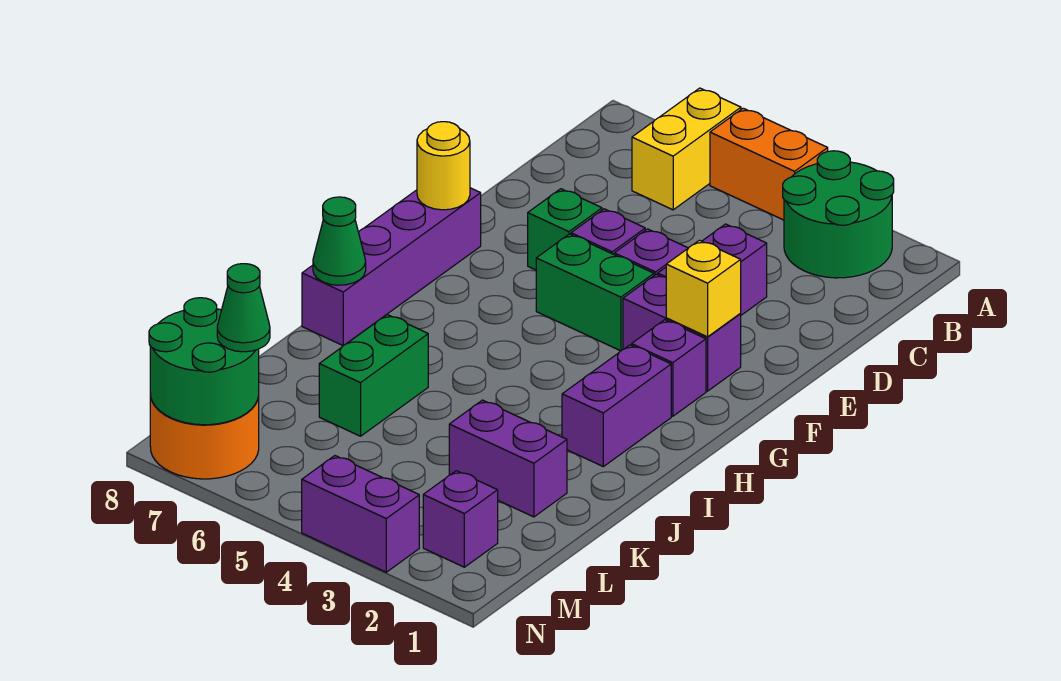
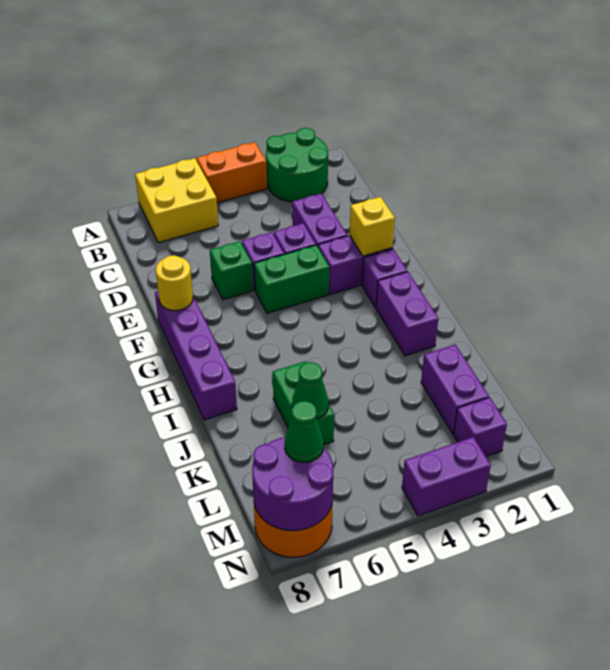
yellow 1x2 brick [632,88,741,210] -> yellow 2x2 brick [135,158,218,243]
green 1x1 cone [313,197,366,285] -> green 1x1 cone moved to [292,362,329,419]
purple 1x2 brick [449,400,567,517] -> purple 1x2 brick turned to [421,345,489,434]
green 2x2 round brick [149,298,259,425] -> purple 2x2 round brick [252,437,333,531]

